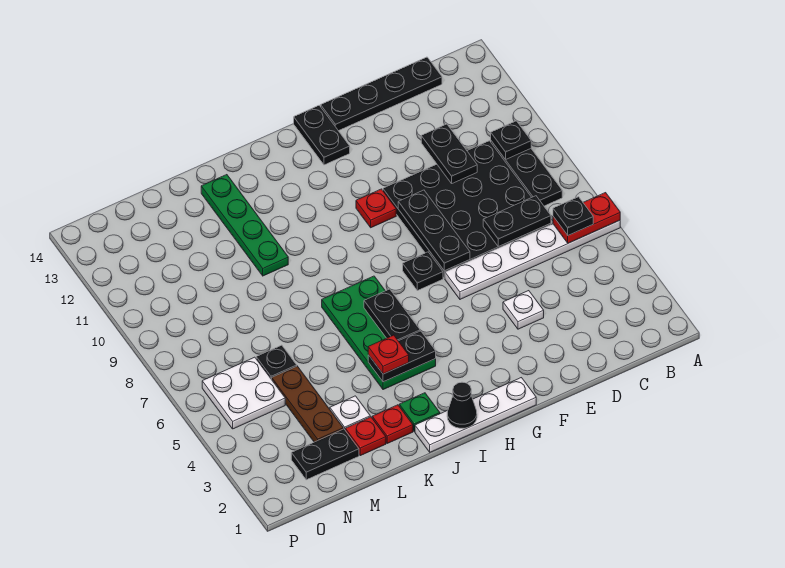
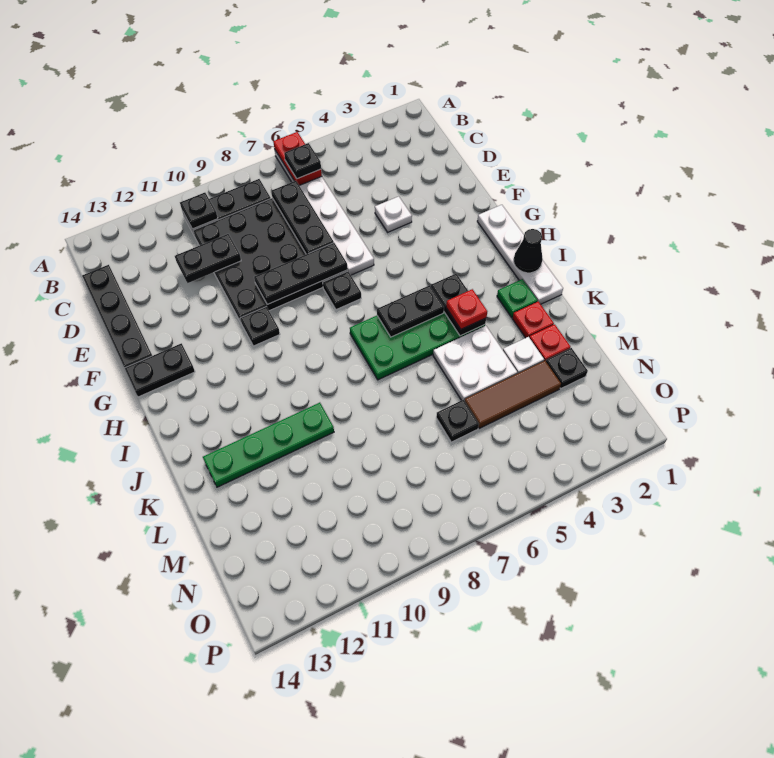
black 1x2 plate [483,196,551,247] -> black 1x3 plate [271,181,334,254]
red 1x1 plate [356,189,396,228] -> black 1x1 plate [240,307,280,346]
black 1x2 plate [291,429,359,480] -> black 1x1 plate [546,348,588,388]
brown 1x3 plate [272,366,343,442] -> brown 1x3 tile [465,361,561,428]
white 2x2 plate [202,357,285,429] -> white 2x2 plate moved to [433,326,517,401]

